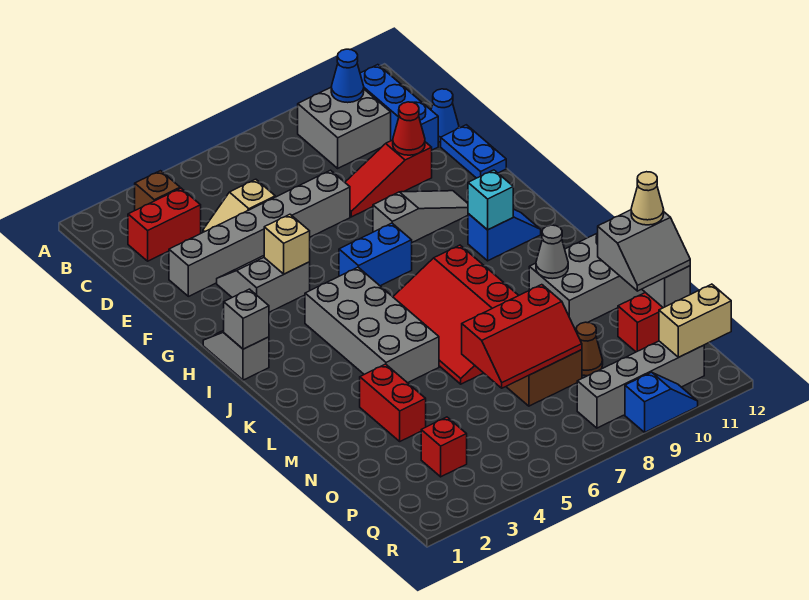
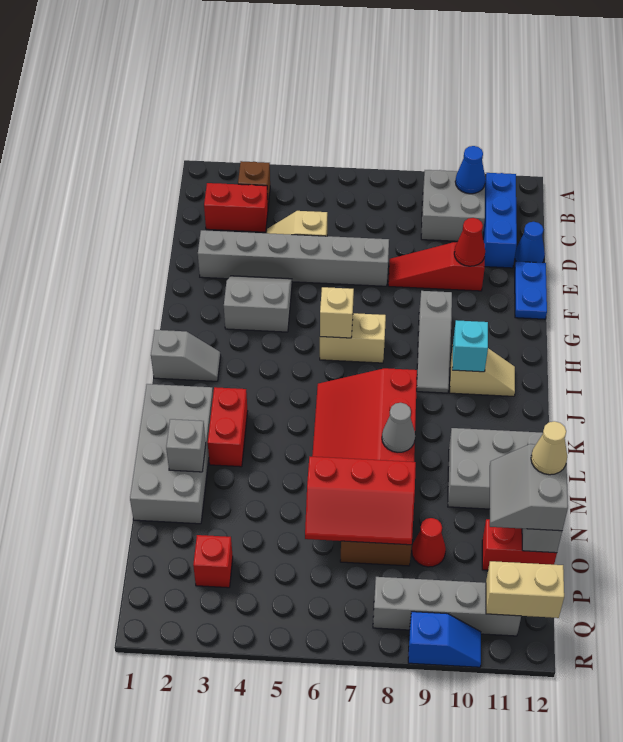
tan 1x1 brick [264,214,310,274] -> tan 1x1 brick moved to [320,287,354,338]
grey 1x3 slope [373,191,468,242] -> grey 1x3 slope turned to [417,291,452,393]
grey 1x2 slope [203,330,269,380] -> grey 1x2 slope turned to [151,330,221,381]
blue 1x2 brick [339,223,412,286] -> tan 1x2 brick [320,313,386,363]
grey 1x1 brick [224,289,269,349] -> grey 1x1 brick moved to [166,419,206,472]
grey 2x4 brick [305,267,439,383] -> grey 2x4 brick moved to [130,384,213,524]
blue 1x2 slope [468,209,541,261] -> tan 1x2 slope [450,348,515,396]
grey 1x1 cone [536,225,568,279] -> grey 1x1 cone moved to [382,403,415,452]
red 1x2 brick [360,364,426,441] -> red 1x2 brick moved to [208,387,248,467]
grey 2x2 slope [598,210,690,291] -> grey 2x2 slope turned to [490,444,568,531]
brown 1x1 cone [576,322,603,376] -> red 1x1 cone [412,518,446,567]

